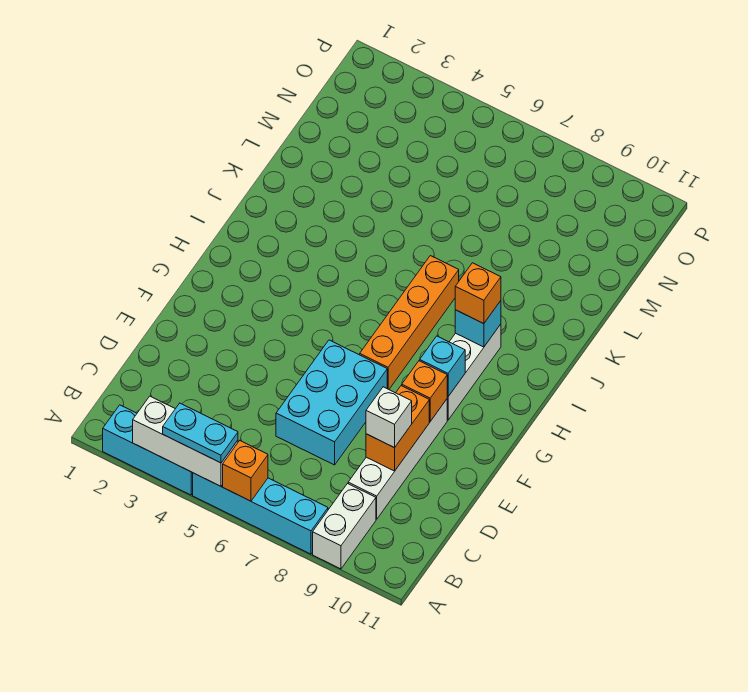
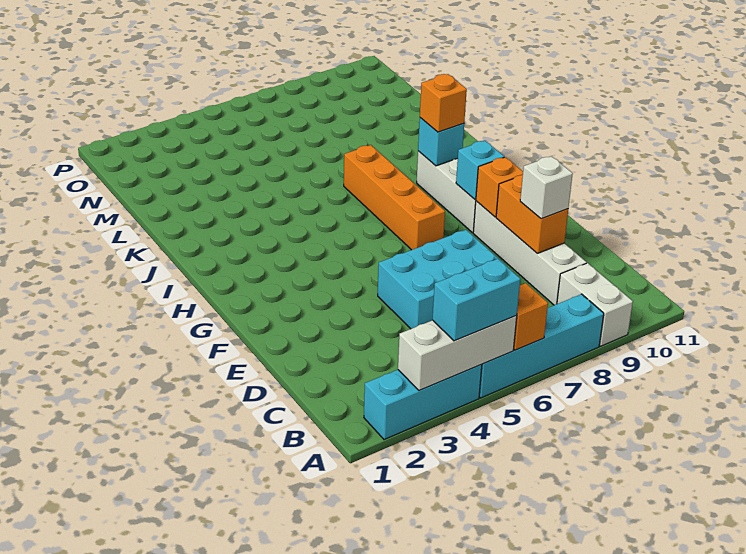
cyan 1x2 plate [163,403,238,463] -> cyan 1x2 brick [432,259,520,341]
cyan 2x3 brick [276,340,387,465] -> cyan 2x3 brick turned to [378,230,507,329]

